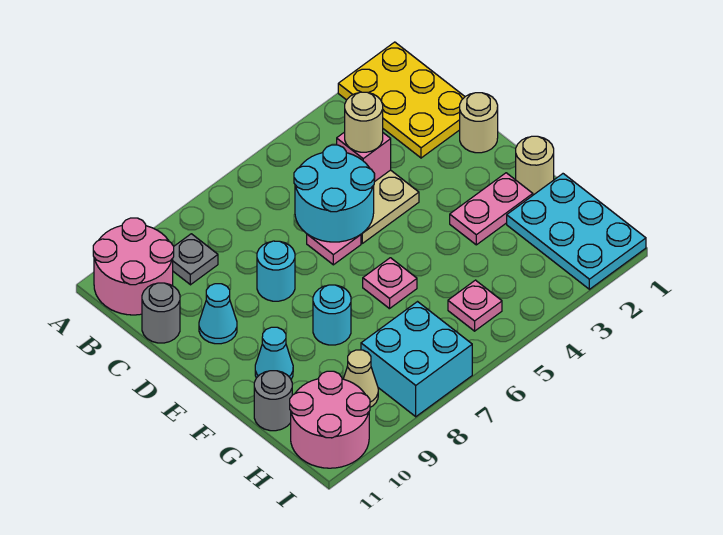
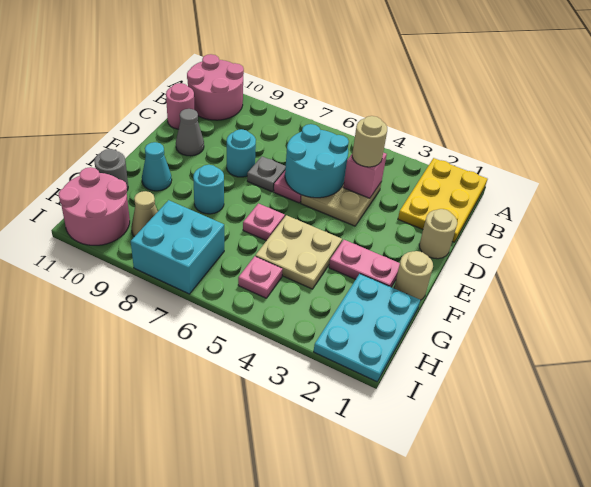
grey 1x1 plate [172,234,218,285] -> grey 1x1 plate moved to [247,156,286,192]
grey 1x1 round brick [142,283,180,343] -> pink 1x1 round brick [166,83,195,129]
cyan 1x1 cone [199,284,237,344] -> grey 1x1 cone [176,109,204,156]
none -> tan 2x2 plate [255,215,342,289]

